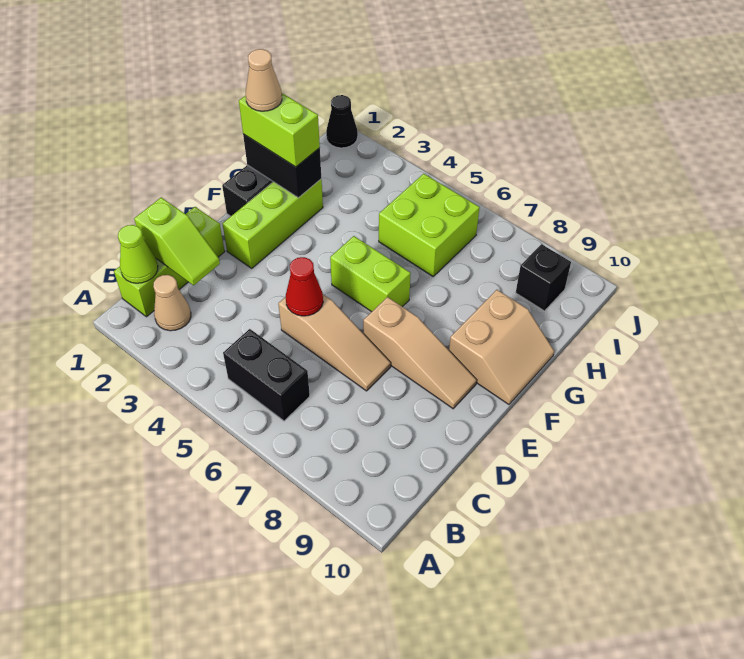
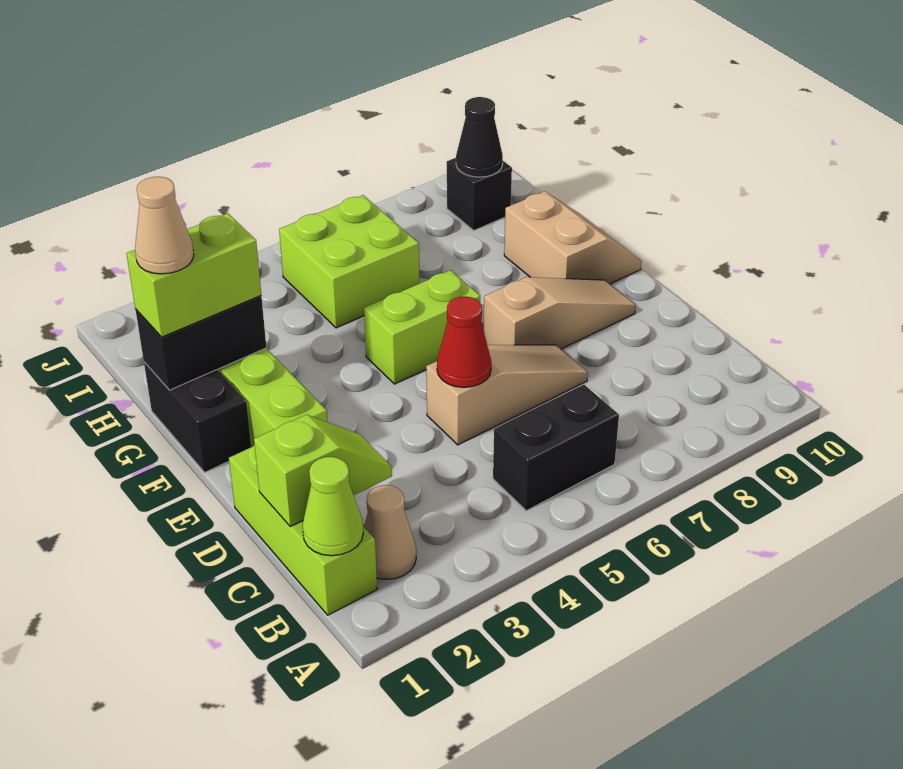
black 1x1 cone [326,95,358,148] -> black 1x1 cone moved to [456,97,503,177]

